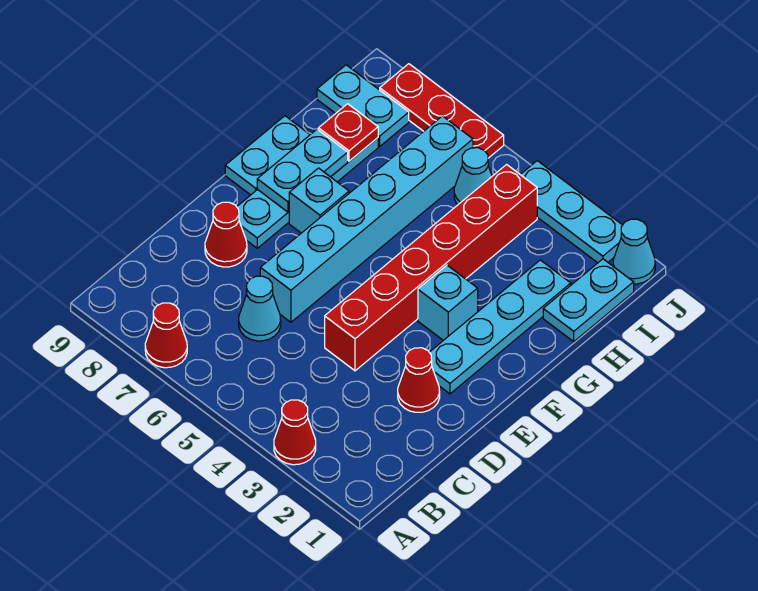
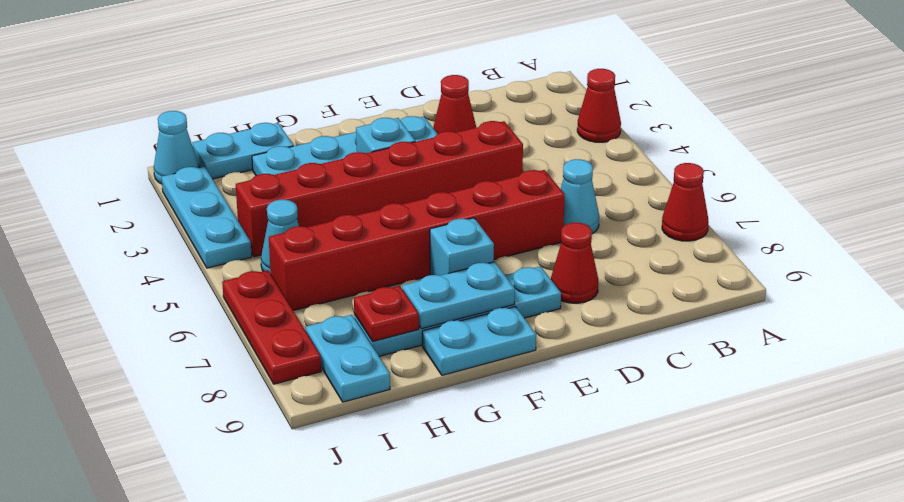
cyan 1x6 brick [260,116,473,322] -> red 1x6 brick [269,170,565,311]

